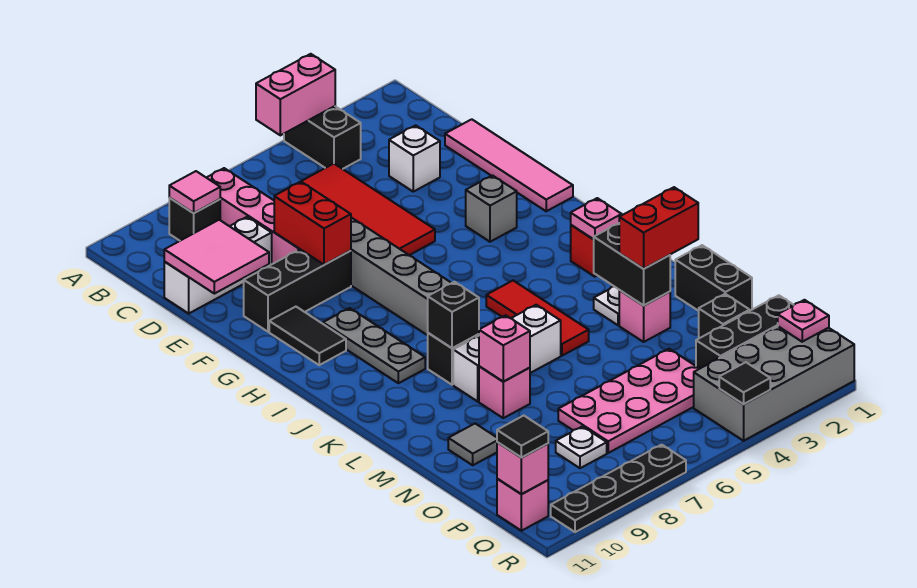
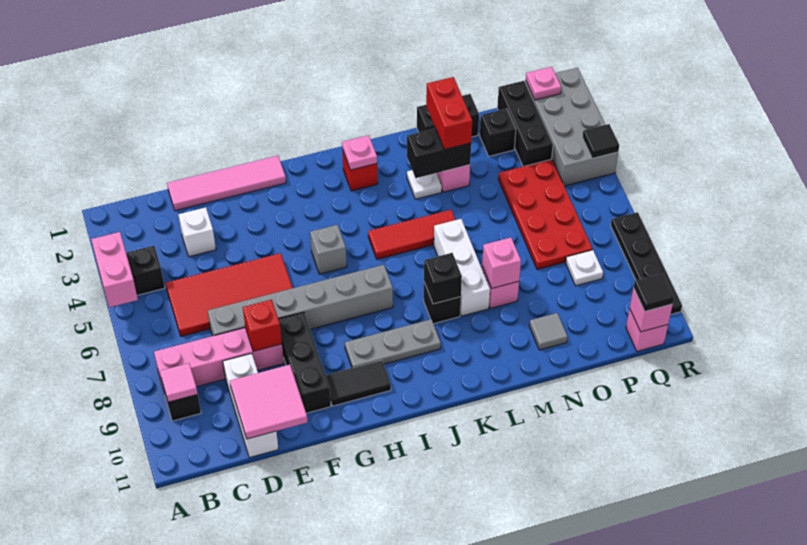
red 1x2 brick [274,182,351,265] -> red 1x1 brick [243,300,282,351]
grey 1x1 brick [466,175,517,242] -> grey 1x1 brick moved to [310,225,347,274]
pink 2x4 plate [558,349,699,453] -> red 2x4 plate [498,159,592,270]

